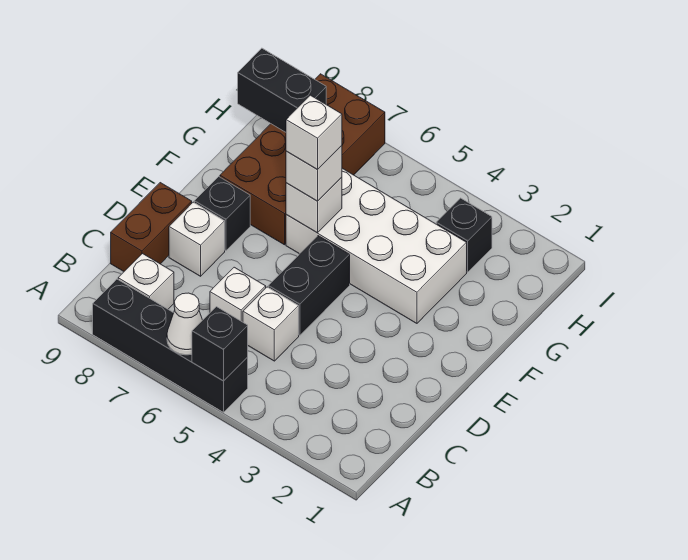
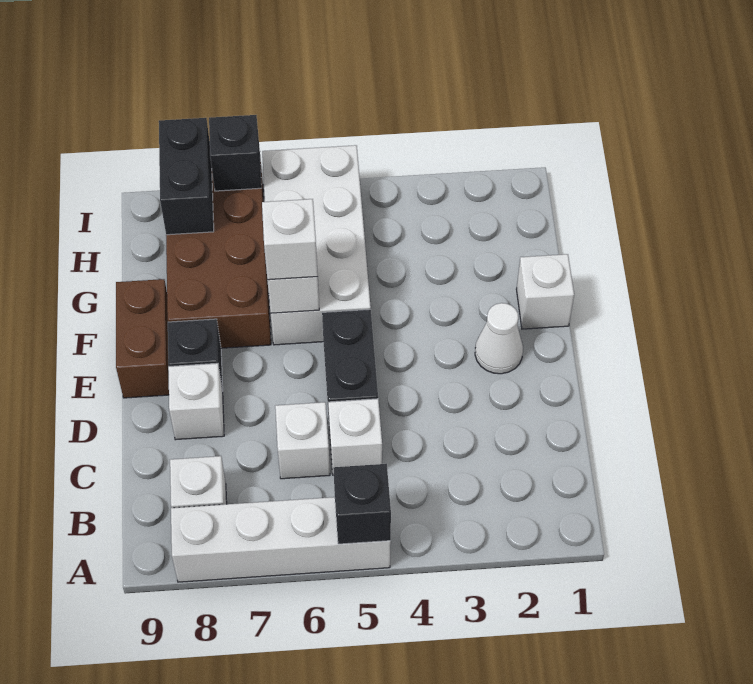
black 1x4 brick [93,279,248,412] -> white 1x4 brick [171,497,391,582]
white 1x1 cone [167,293,202,355] -> white 1x1 cone moved to [475,303,523,374]
brown 1x2 brick [111,183,192,271] -> brown 1x2 brick moved to [116,279,169,398]
white 2x4 brick [286,168,467,323] -> white 2x4 brick turned to [262,145,371,345]
white 1x1 brick [286,95,342,170] -> white 1x1 brick moved to [516,254,574,329]
black 1x1 brick [436,198,492,272] -> black 1x1 brick moved to [209,115,262,191]
black 1x2 brick [238,48,326,132] -> black 1x2 brick turned to [159,118,214,235]

